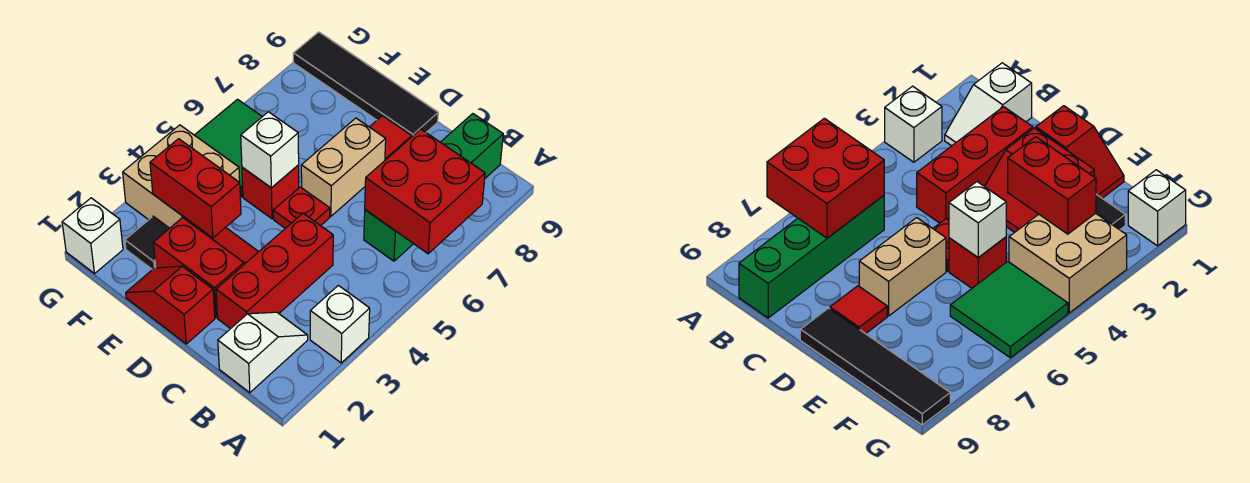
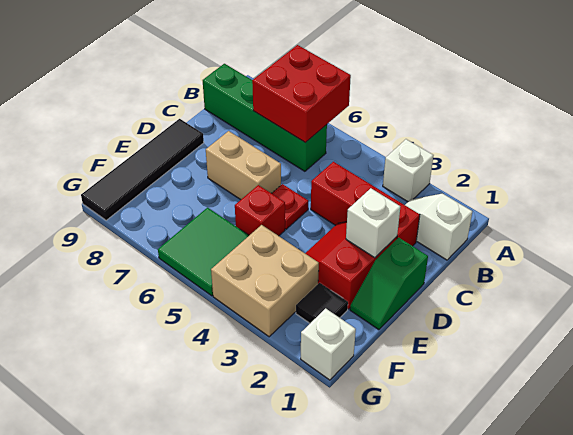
red 1x2 slope [126,266,215,344] -> green 1x2 slope [350,238,428,330]
red 1x1 tile [370,116,412,160] -> none
red 1x2 brick [150,139,241,238] -> none
white 1x1 brick [241,112,299,188] -> white 1x1 brick moved to [346,188,400,258]

